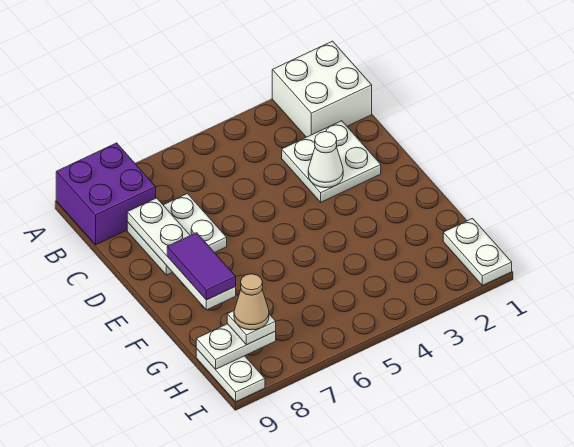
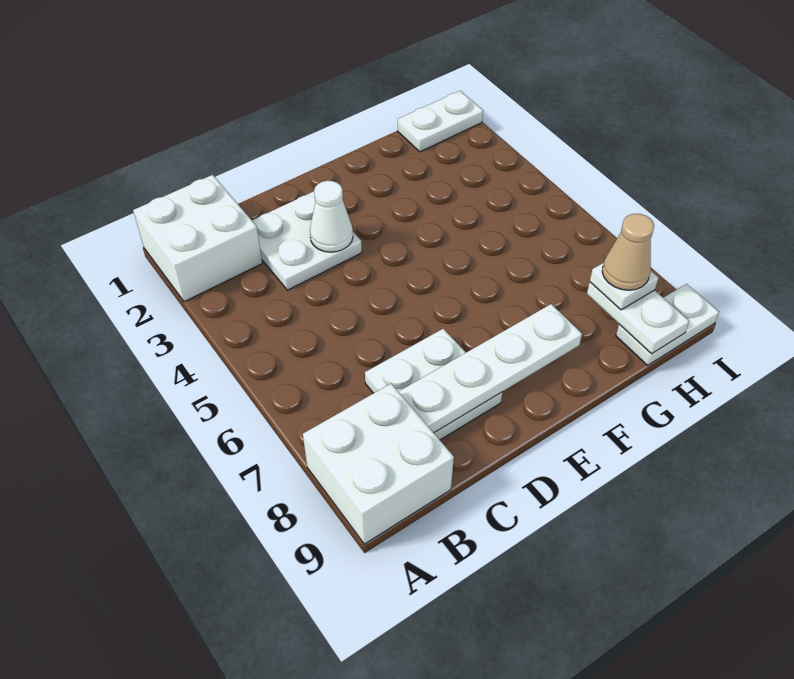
purple 2x2 brick [56,143,156,245] -> white 2x2 brick [303,384,454,544]
purple 1x2 tile [167,233,236,300] -> none

